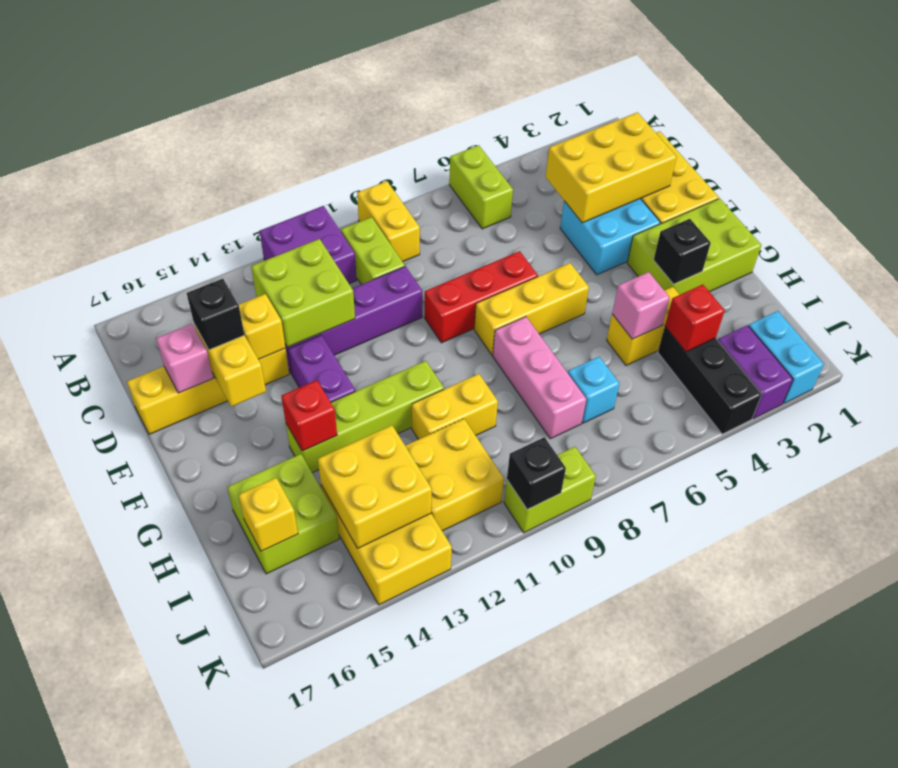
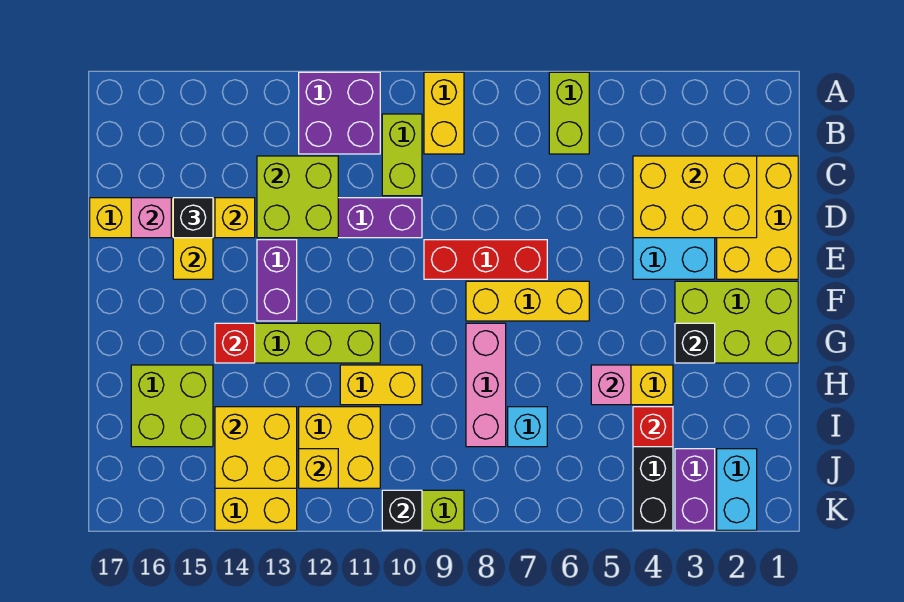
yellow 1x1 brick [238,478,298,551] -> yellow 1x1 brick moved to [299,449,338,488]

